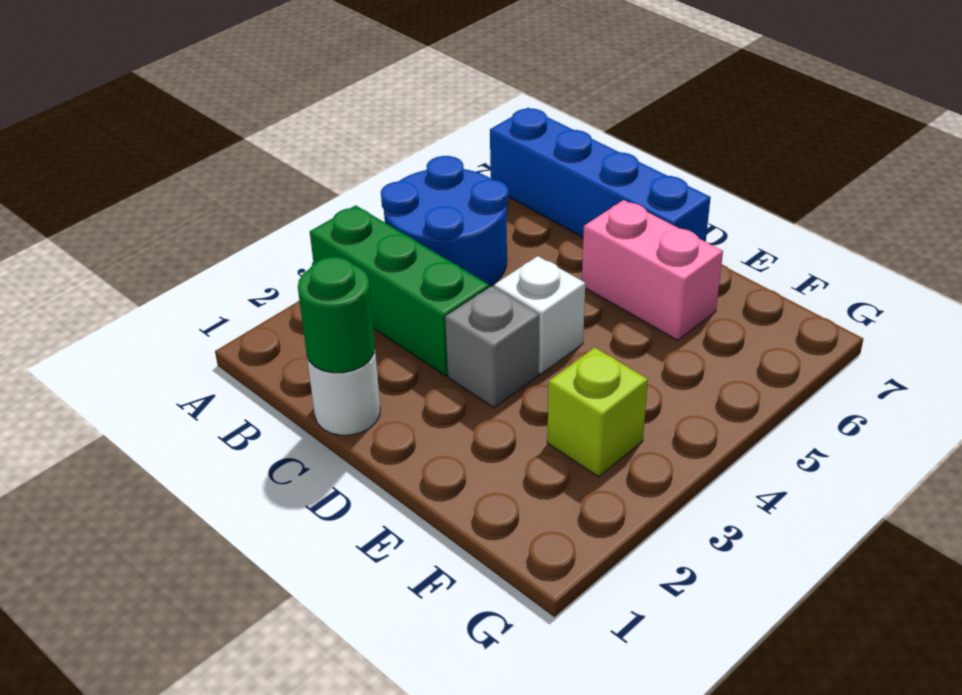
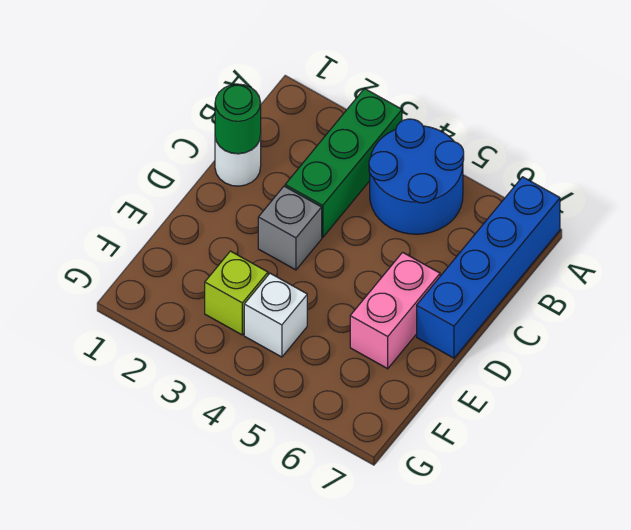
white 1x1 brick [494,256,585,374] -> white 1x1 brick moved to [244,273,307,357]

